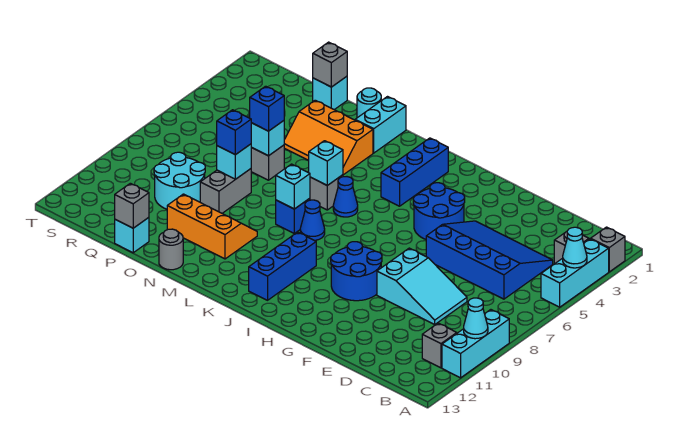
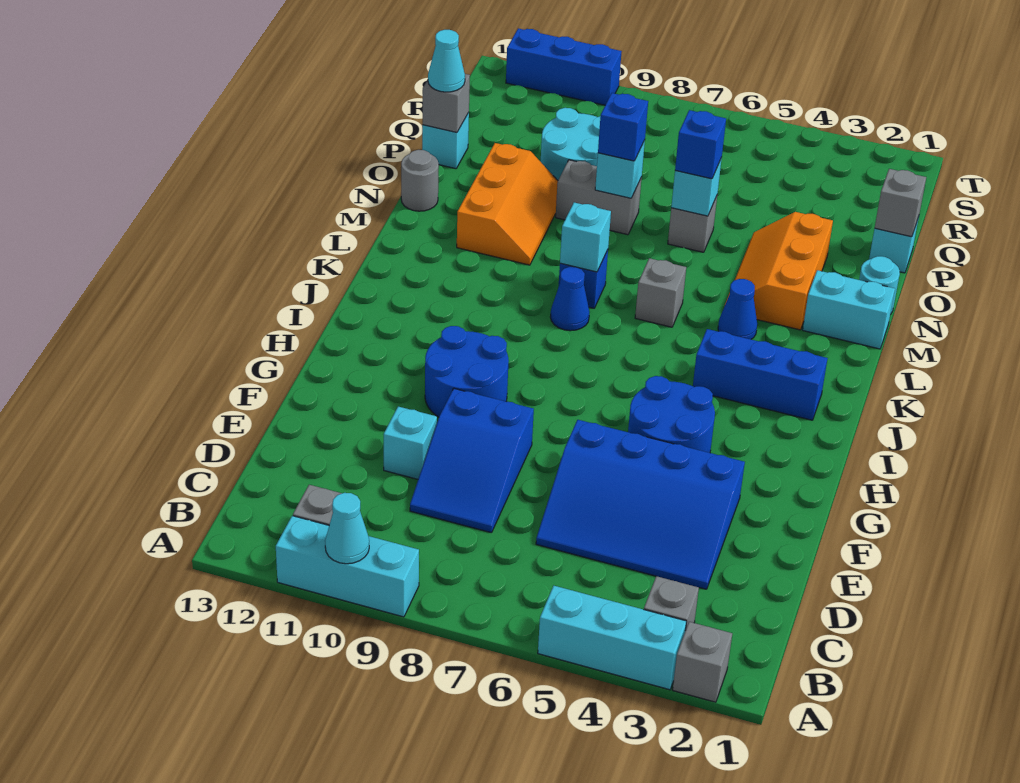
cyan 1x1 cone [563,227,587,268] -> cyan 1x1 cone moved to [428,30,465,92]
blue 3x4 slope [426,221,553,299] -> blue 3x4 slope turned to [536,420,745,589]
cyan 2x3 slope [377,248,467,324] -> blue 2x3 slope [410,389,534,533]
blue 1x3 brick [249,232,316,300] -> blue 1x3 brick moved to [506,28,622,105]
blue 1x1 cone [333,177,358,217] -> blue 1x1 cone moved to [718,279,757,339]
cyan 1x1 brick [309,141,343,185] -> cyan 1x1 brick moved to [384,407,437,479]

